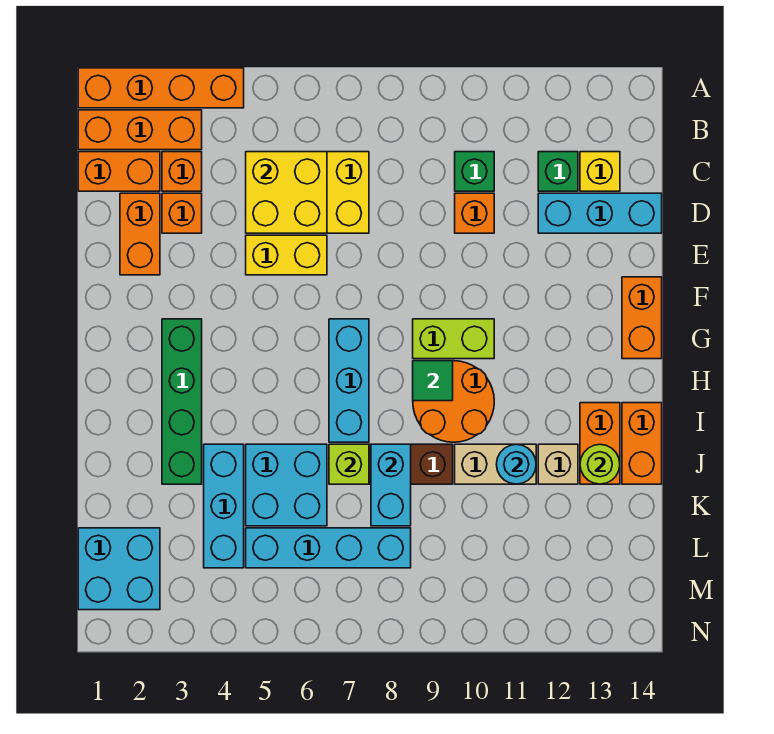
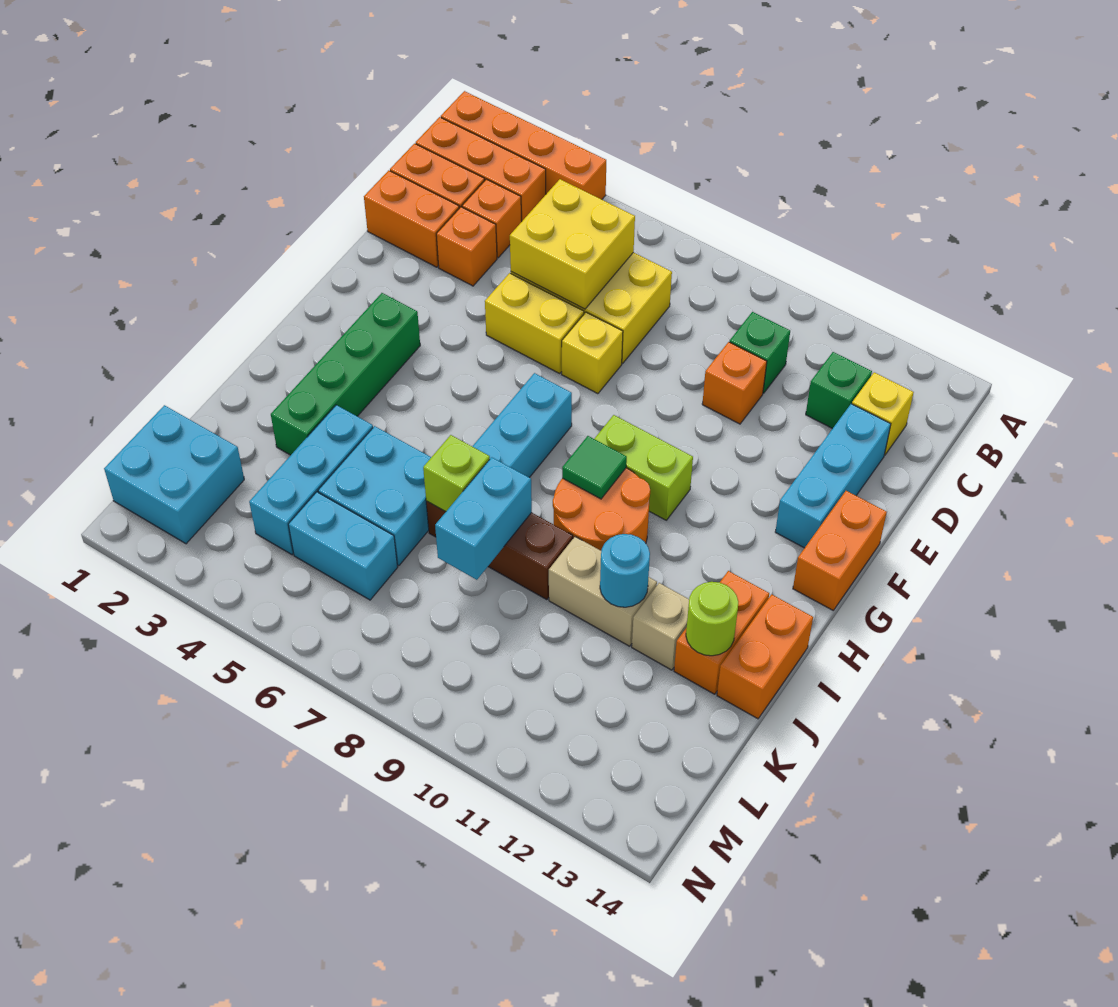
orange 1x2 brick [120,193,160,275] -> orange 1x2 brick turned to [364,170,459,267]
cyan 1x3 brick [538,193,662,233] -> cyan 1x3 brick turned to [775,404,891,548]
none -> yellow 1x1 brick [562,312,623,394]
cyan 1x4 brick [246,528,411,568] -> cyan 1x2 brick [288,492,398,600]

